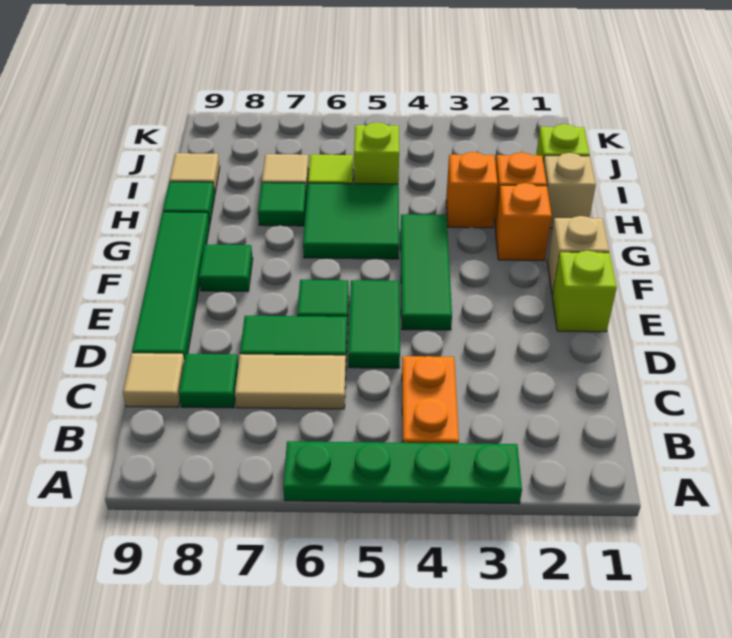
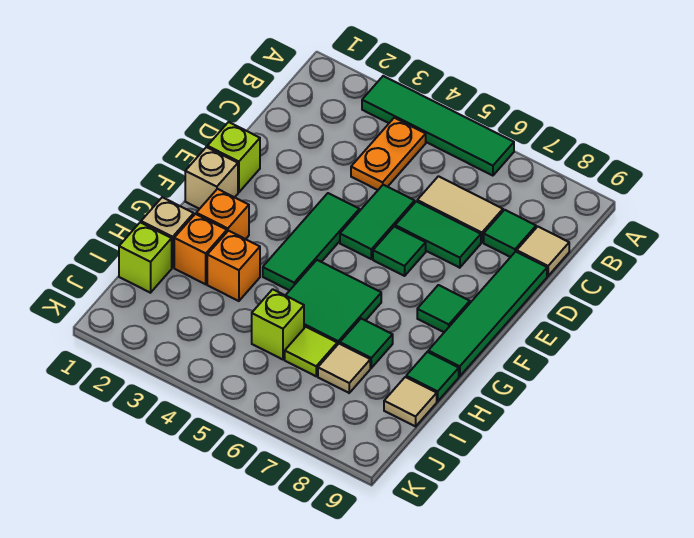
green 1x4 plate [283,441,522,504] -> green 1x4 tile [362,76,514,176]

